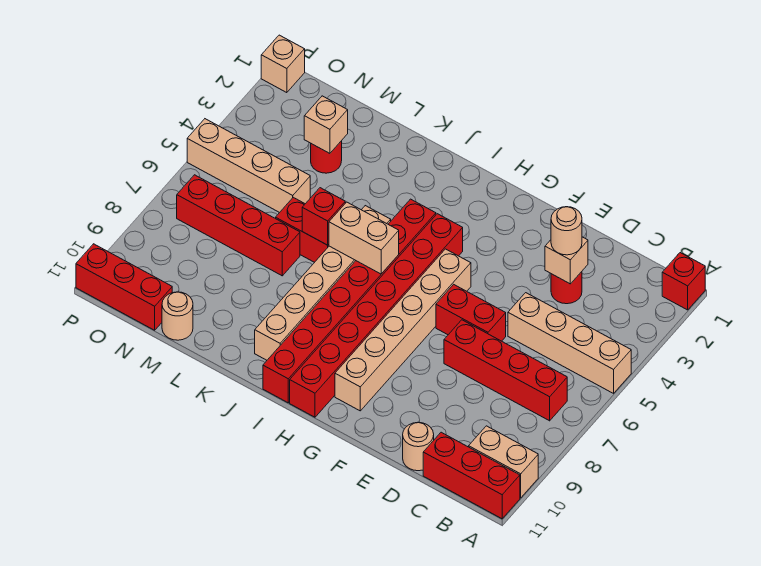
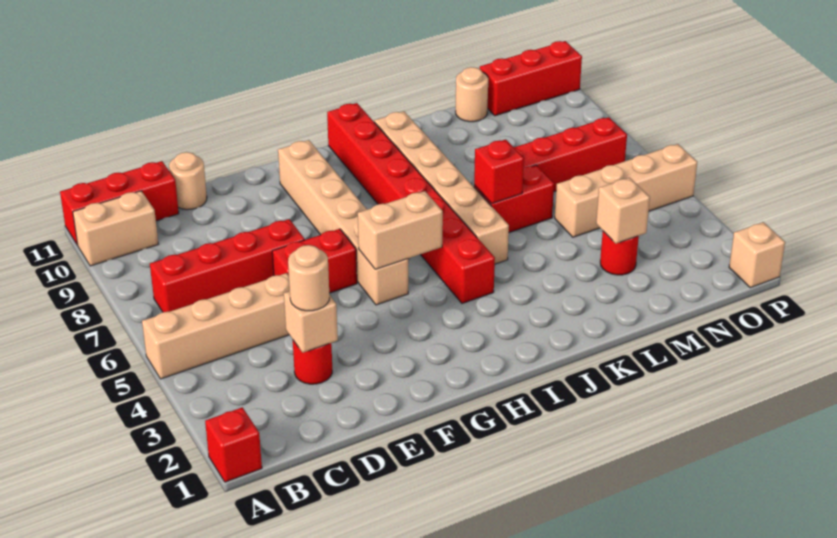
red 1x8 brick [290,214,463,417] -> none
tan 1x2 brick [329,202,399,274] -> tan 1x2 brick moved to [358,191,443,269]

